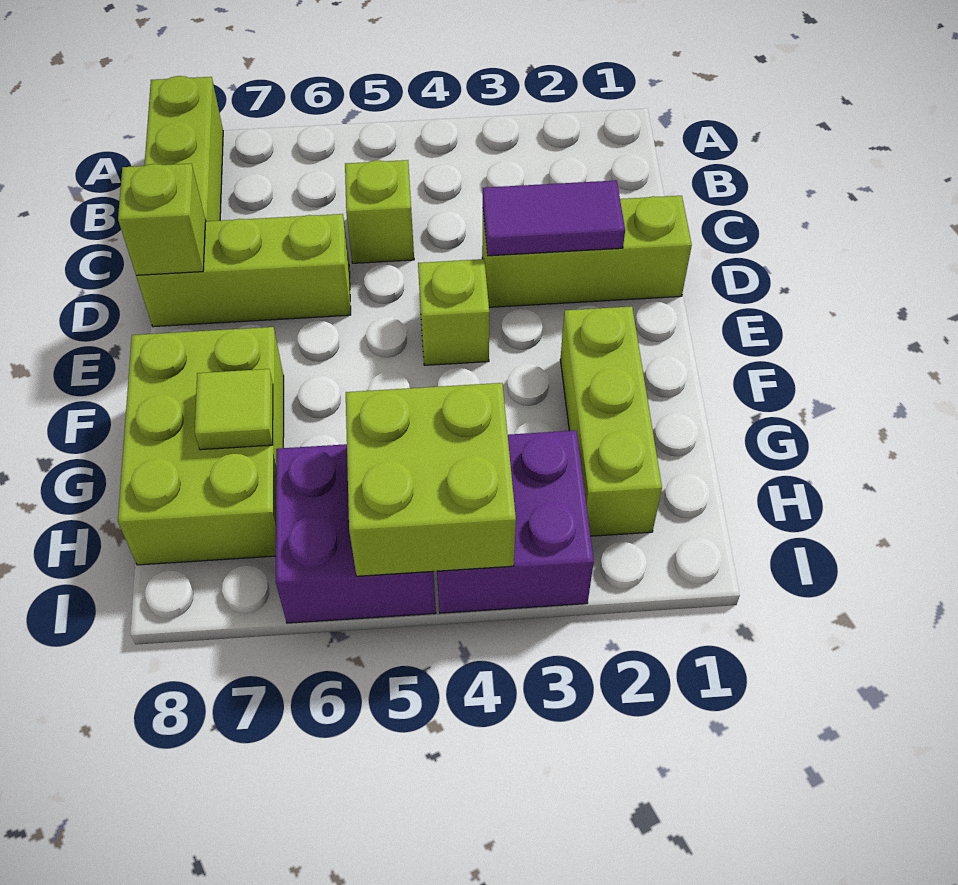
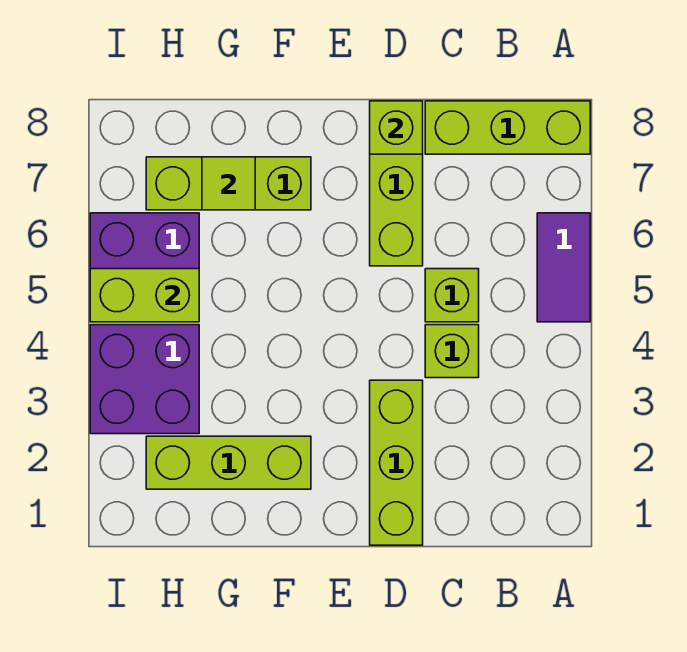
purple 1x2 tile [483,180,625,256] -> purple 1x2 tile moved to [537,213,590,322]
lime 1x1 brick [418,259,489,365] -> lime 1x1 brick moved to [425,325,479,378]
lime 2x3 brick [118,327,284,565] -> lime 1x3 brick [146,157,311,210]
lime 2x2 brick [346,383,516,576] -> lime 1x2 brick [90,269,199,322]

